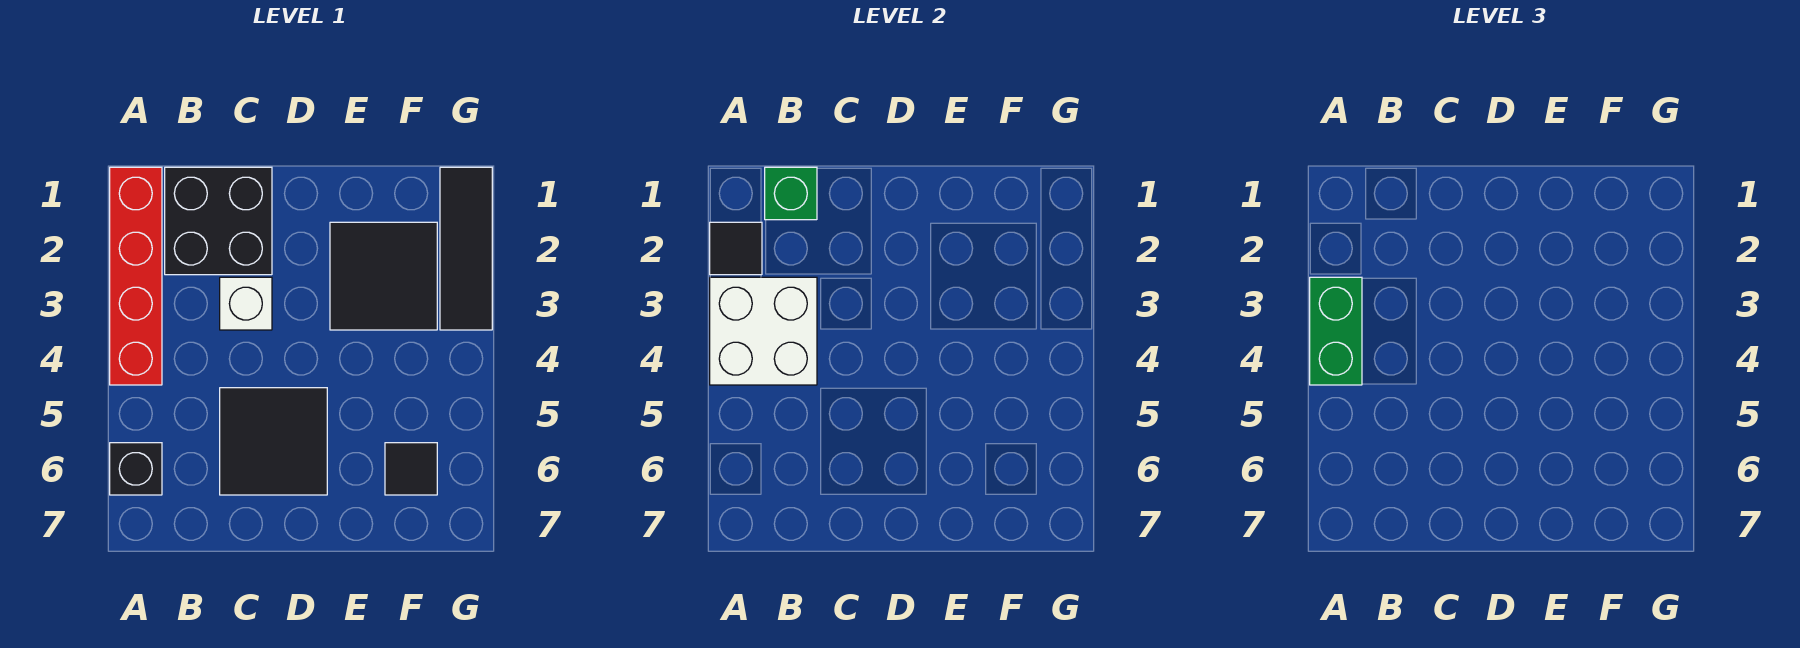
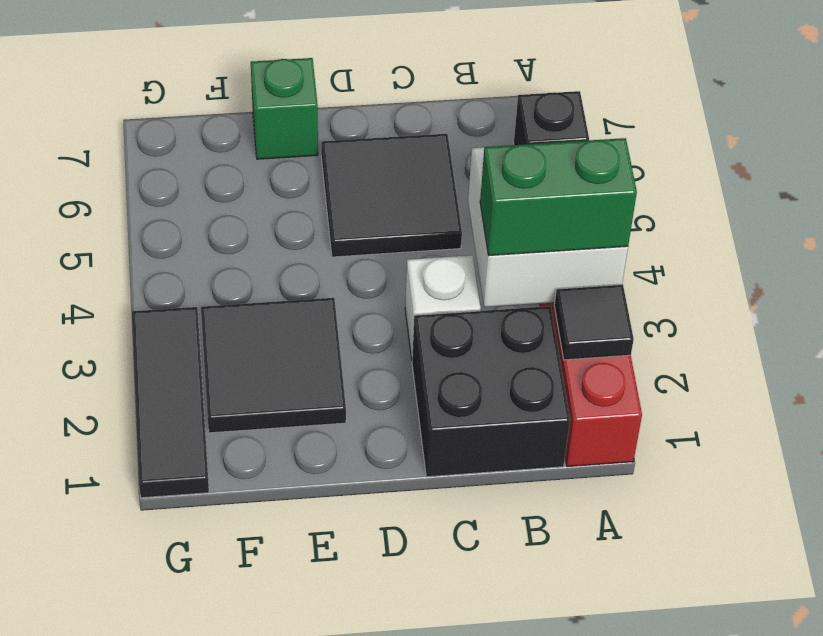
green 1x2 brick [1310,277,1362,385] -> green 1x2 brick turned to [480,138,637,256]
green 1x1 brick [765,167,817,220] -> green 1x1 brick moved to [251,58,318,159]
black 1x1 tile [385,443,437,495] -> none

